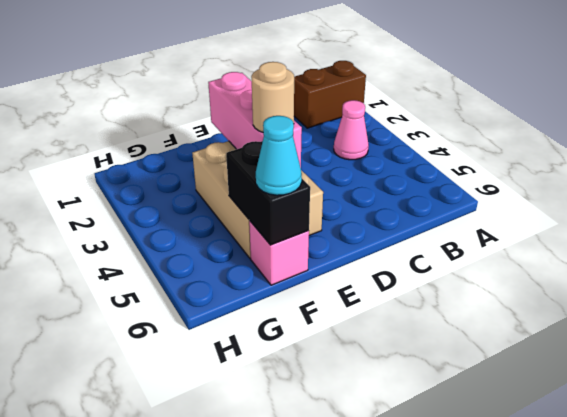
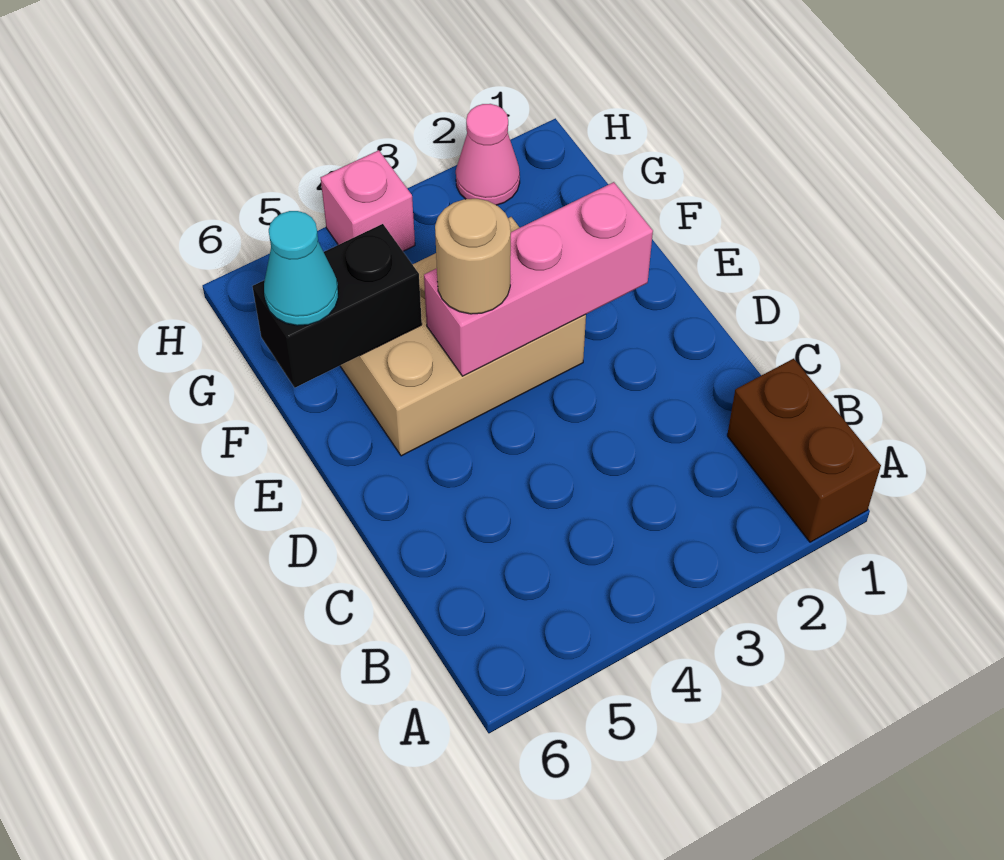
pink 1x1 cone [334,100,369,160] -> pink 1x1 cone moved to [456,104,520,205]
pink 1x1 brick [249,221,309,285] -> pink 1x1 brick moved to [321,150,415,251]

